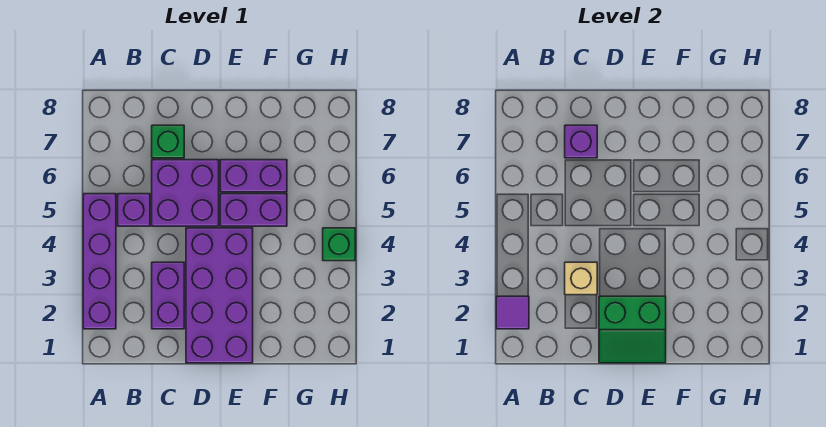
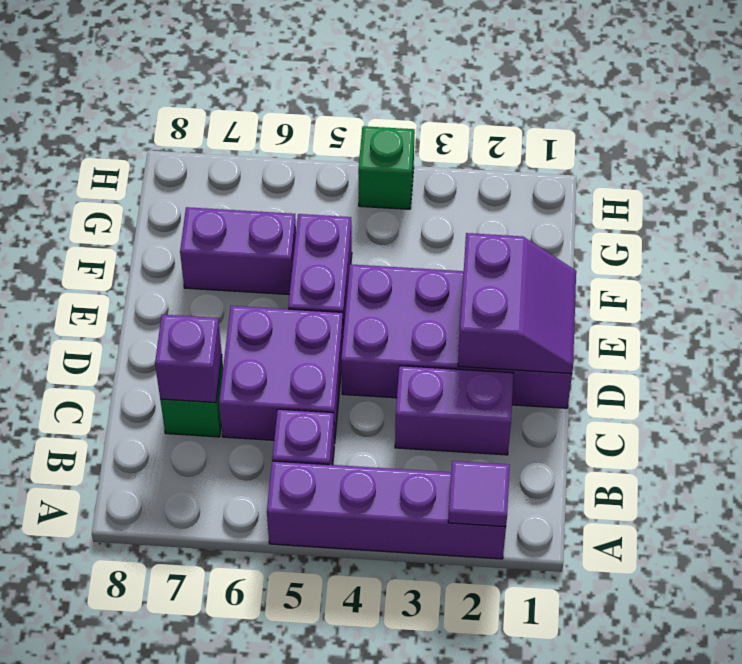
tan 1x1 brick [565,262,597,295] -> none
green 2x2 slope [599,296,666,363] -> purple 2x2 slope [458,233,576,373]
purple 1x2 brick [220,160,287,192] -> purple 1x2 brick turned to [180,207,296,295]

